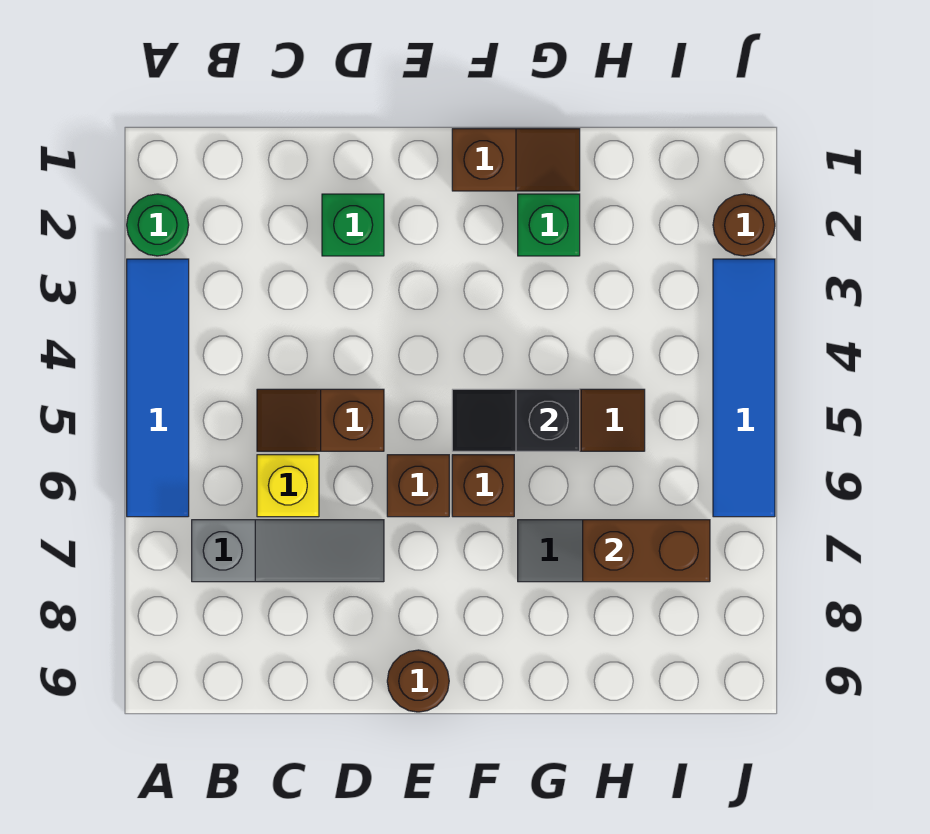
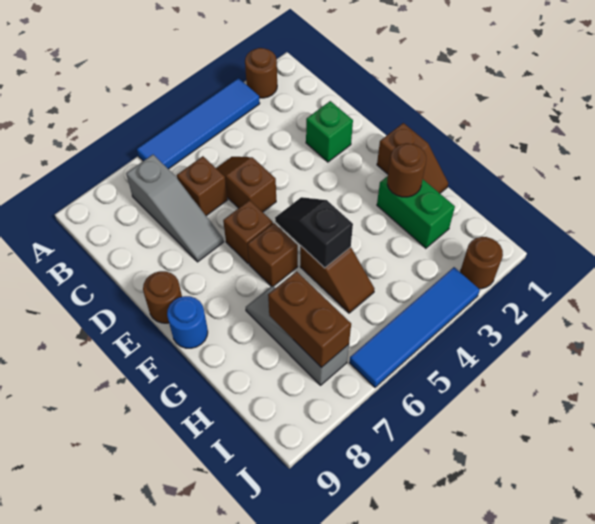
green 1x1 round brick [127,194,189,256] -> brown 1x1 round brick [245,48,277,98]
yellow 1x1 brick [257,455,319,517] -> brown 1x1 brick [177,156,228,216]
none -> blue 1x1 round brick [167,296,208,348]
green 1x1 brick [518,194,580,256] -> green 1x2 brick [377,176,455,248]
none -> brown 1x1 round brick [387,143,426,197]

